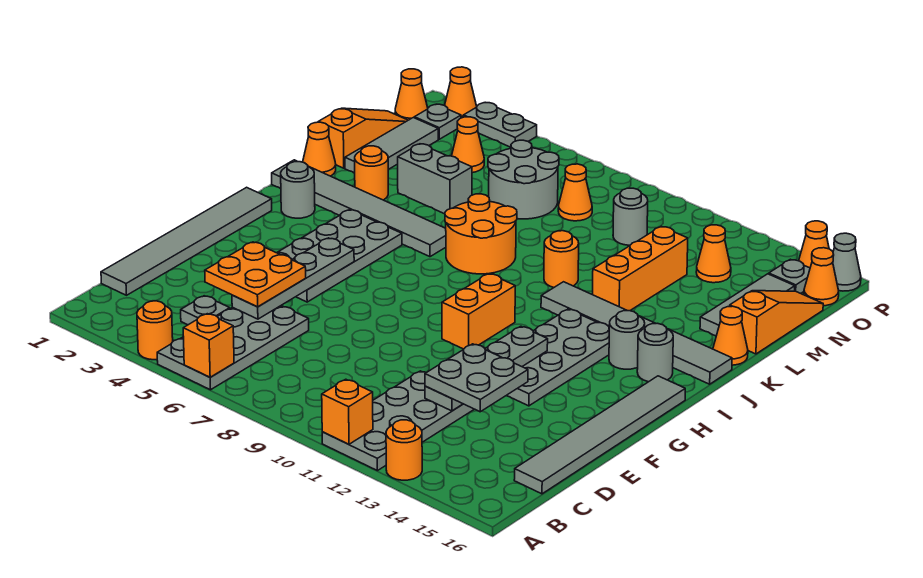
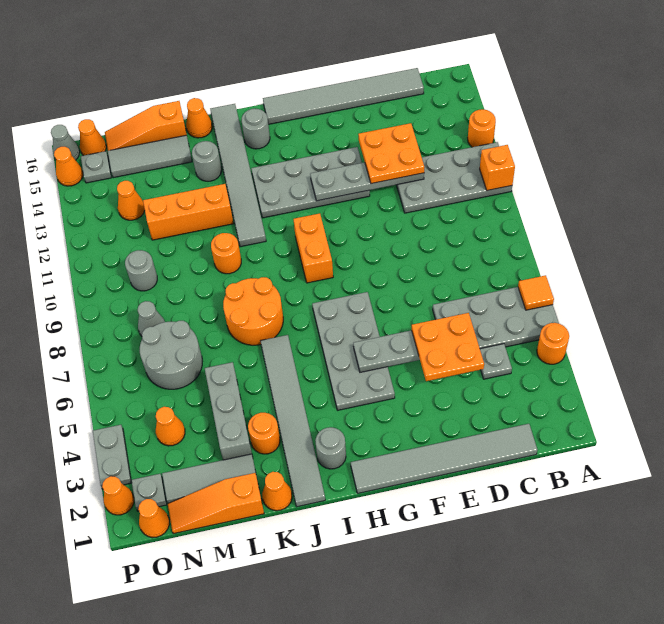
orange 1x1 brick [183,314,234,377] -> orange 1x1 tile [518,275,554,310]
grey 2x2 plate [425,344,528,412] -> orange 2x2 plate [358,123,424,184]
grey 2x4 plate [277,210,402,302] -> grey 2x4 plate turned to [312,292,395,410]
orange 1x2 brick [442,274,515,349] -> orange 1x2 brick turned to [294,213,333,283]
grey 1x1 round brick [609,311,645,369] -> grey 1x1 round brick moved to [192,141,222,181]
grey 1x2 brick [398,144,472,214] -> grey 1x3 brick [205,362,252,460]
orange 1x1 cone [558,164,592,221] -> grey 1x1 cone [138,301,165,336]

